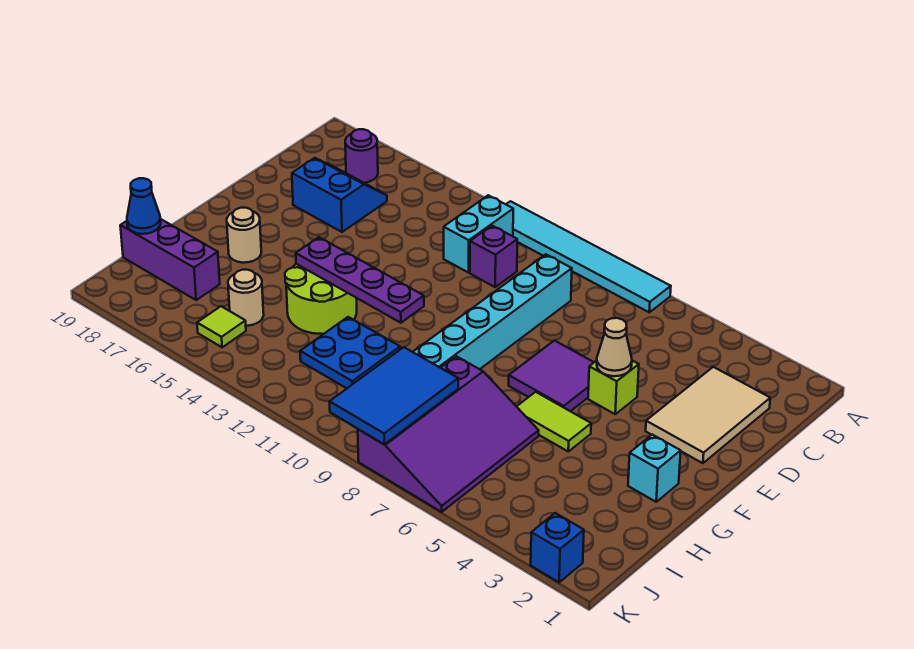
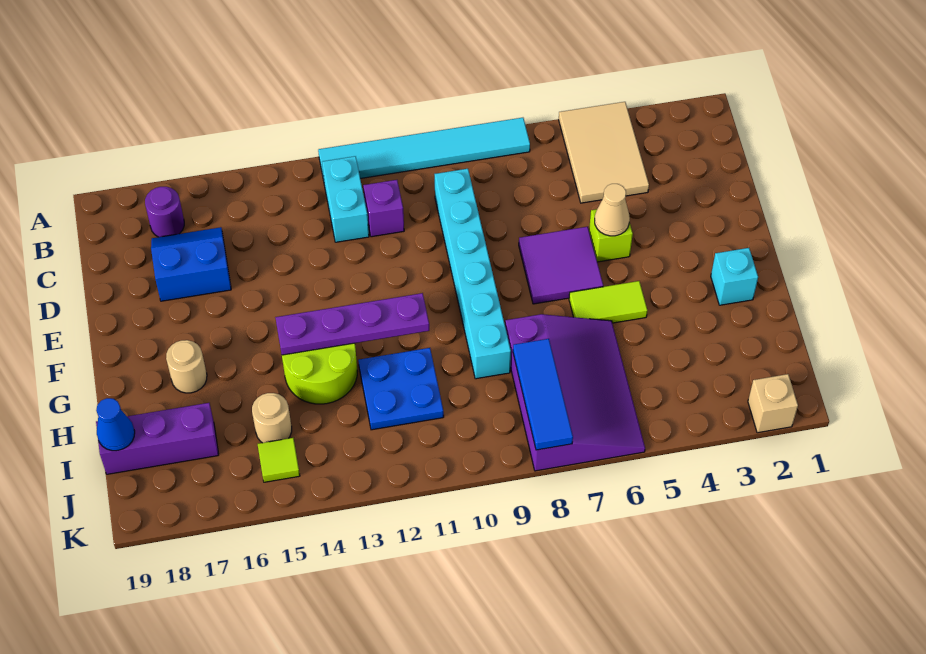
tan 2x3 tile [646,367,770,463] -> tan 2x3 tile moved to [559,102,649,203]
blue 2x3 tile [330,347,458,444] -> blue 1x3 tile [513,339,573,450]
blue 1x1 brick [531,513,584,582] -> tan 1x1 brick [748,374,798,433]

